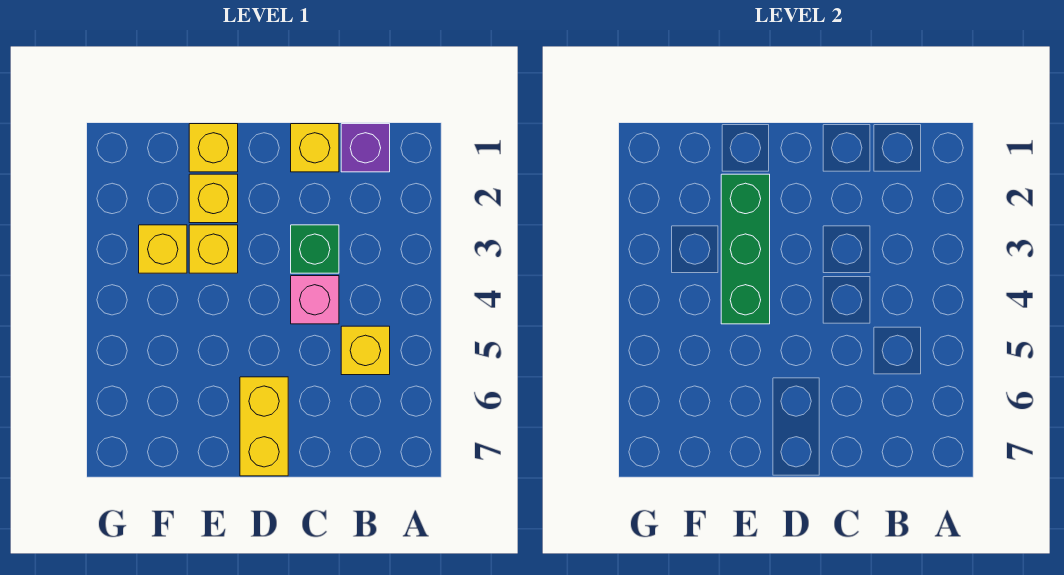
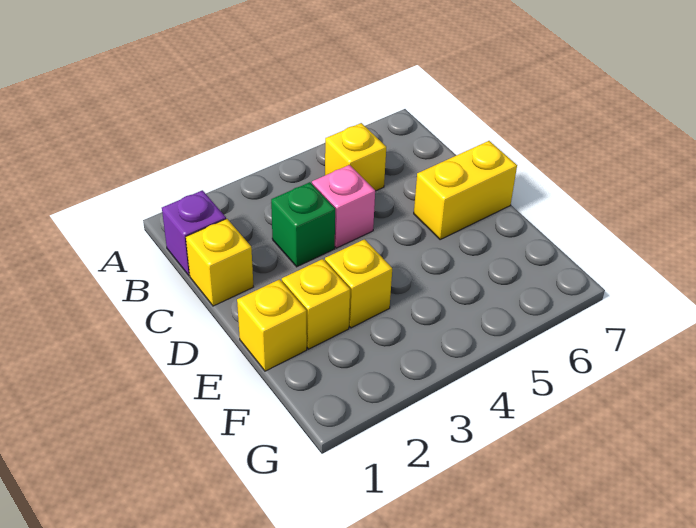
green 1x3 brick [721,174,770,324] -> none
yellow 1x1 brick [139,225,187,273] -> none

